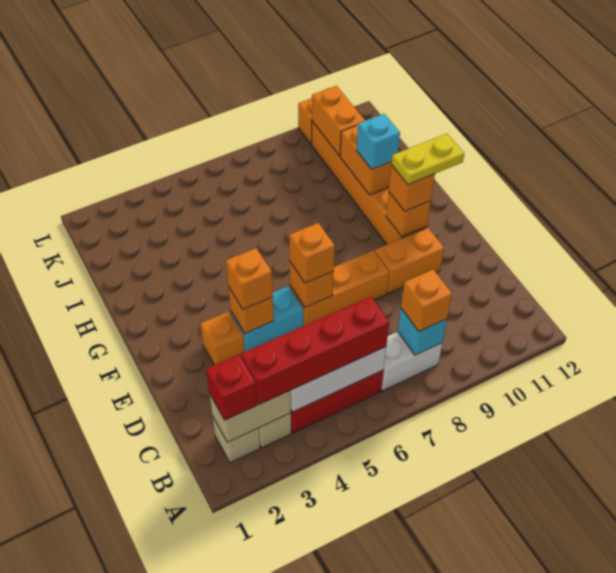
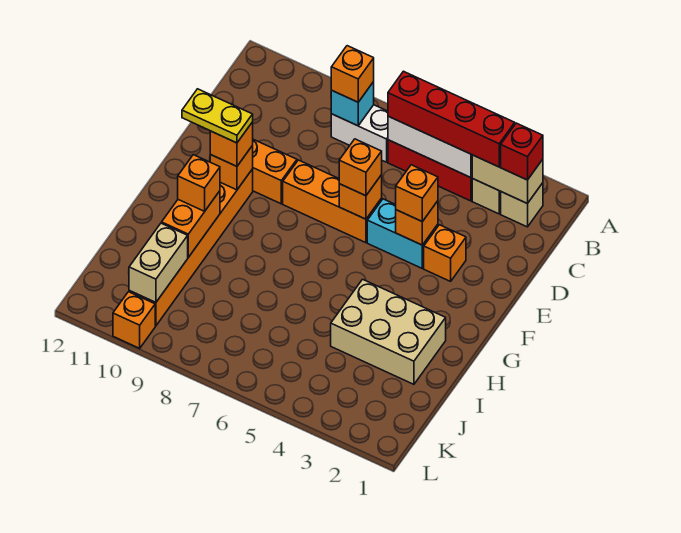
none -> tan 2x3 brick [331,279,446,384]
cyan 1x1 brick [357,114,400,169] -> orange 1x1 brick [178,155,220,211]
orange 1x2 brick [312,86,365,156] -> tan 1x2 brick [129,223,188,303]

